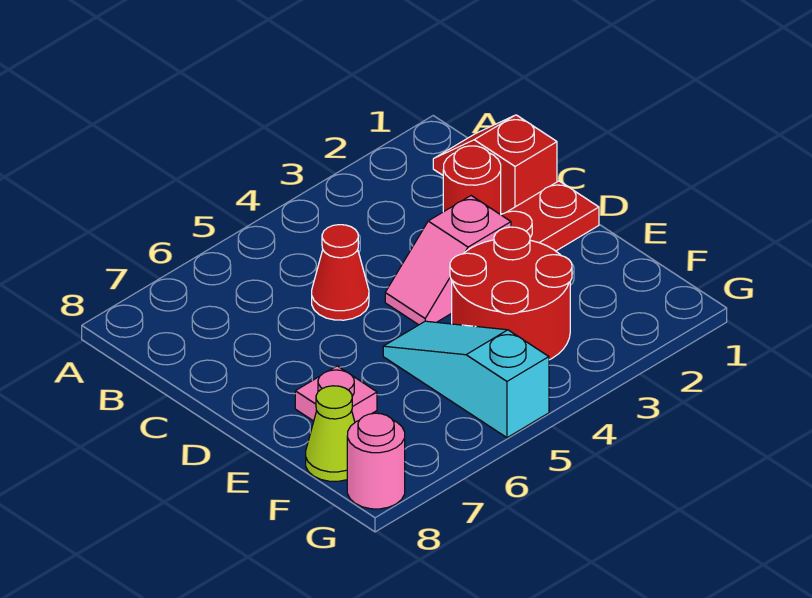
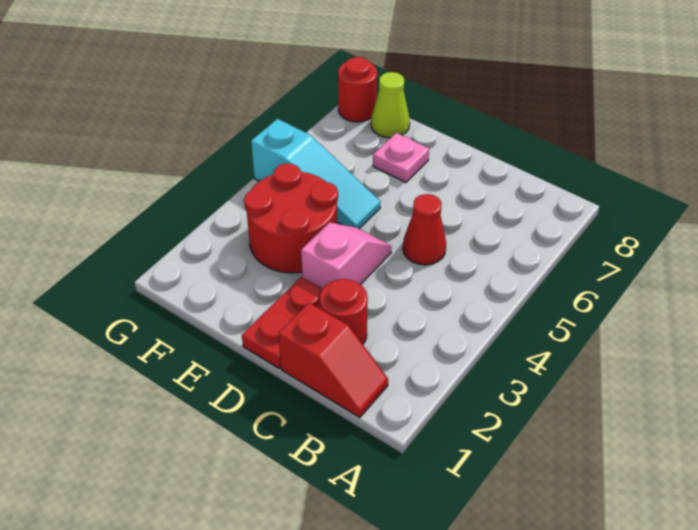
pink 1x1 round brick [347,413,405,509] -> red 1x1 round brick [338,57,377,122]

